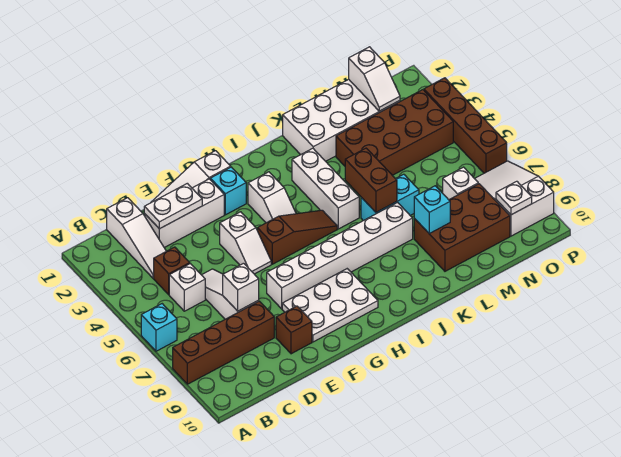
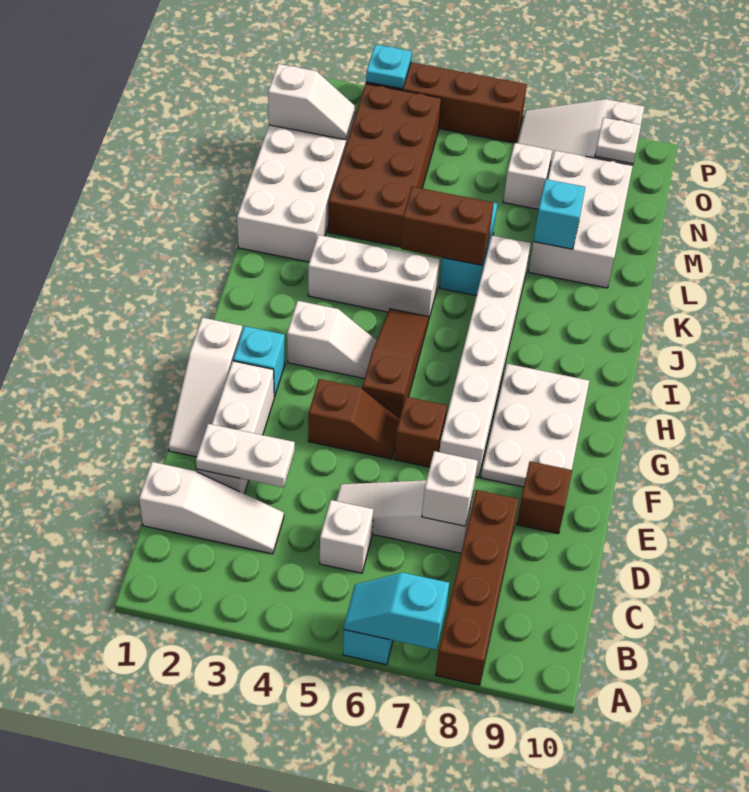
none -> cyan 1x2 slope [344,572,449,650]
brown 1x1 brick [154,247,190,295] -> brown 1x1 brick moved to [394,397,447,467]
white 1x2 plate [144,183,202,229] -> white 1x2 plate turned to [196,424,295,488]
white 1x2 slope [220,212,271,274] -> brown 1x2 slope [308,379,400,459]
brown 2x3 brick [414,184,510,271] -> white 2x3 brick [528,151,633,288]
none -> cyan 1x1 plate [366,44,412,89]

